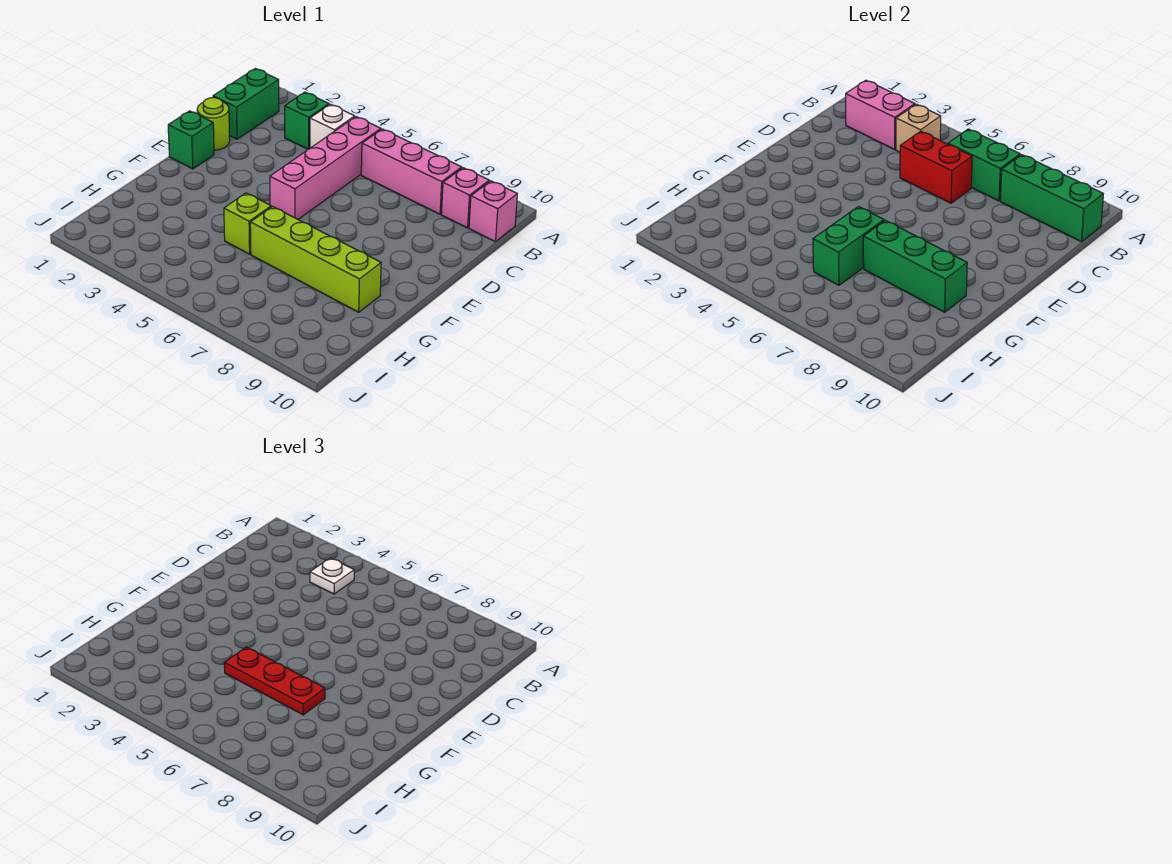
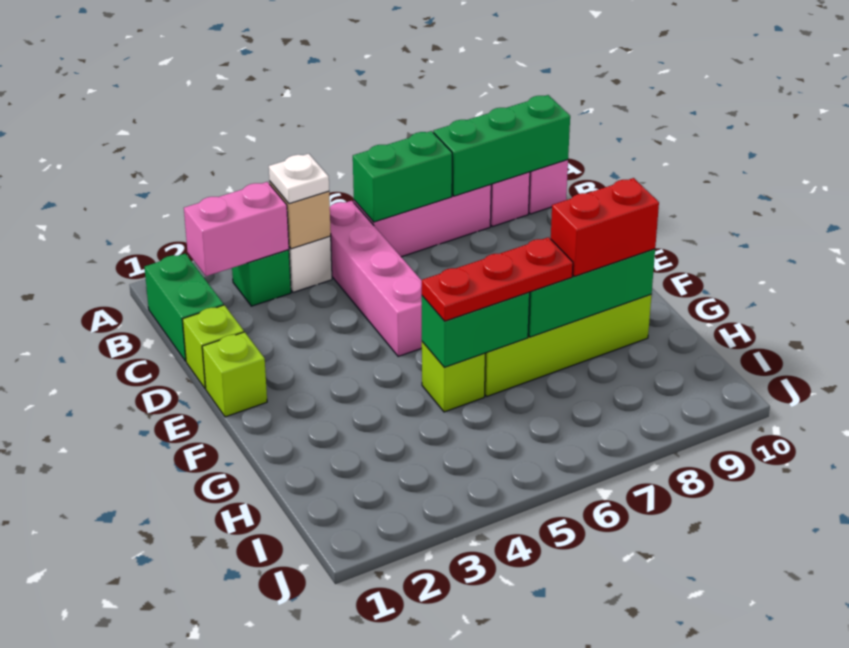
red 1x2 brick [900,131,972,203] -> red 1x2 brick moved to [551,178,659,276]
lime 1x1 round brick [197,98,230,150] -> lime 1x1 brick [182,305,244,389]
green 1x1 brick [168,111,214,169] -> lime 1x1 brick [202,332,267,417]
green 1x2 brick [813,207,884,285] -> green 1x2 brick turned to [422,292,530,367]

